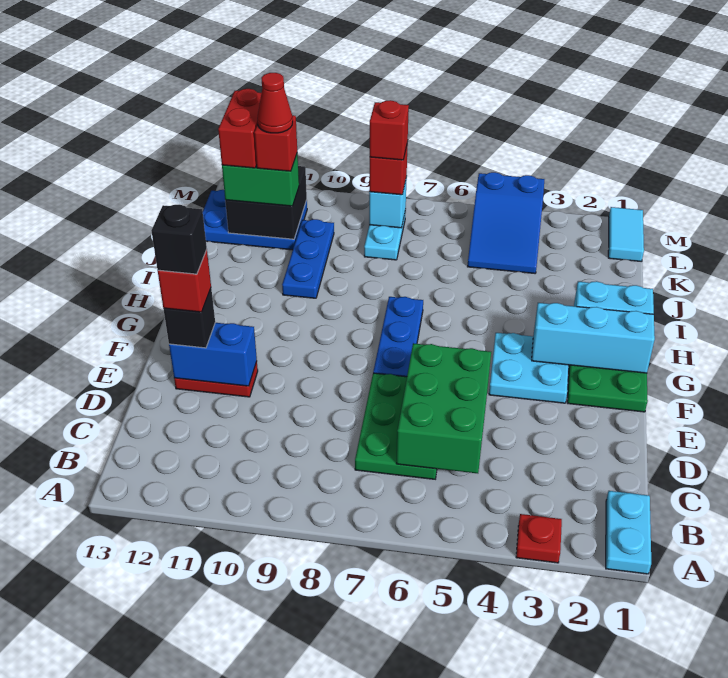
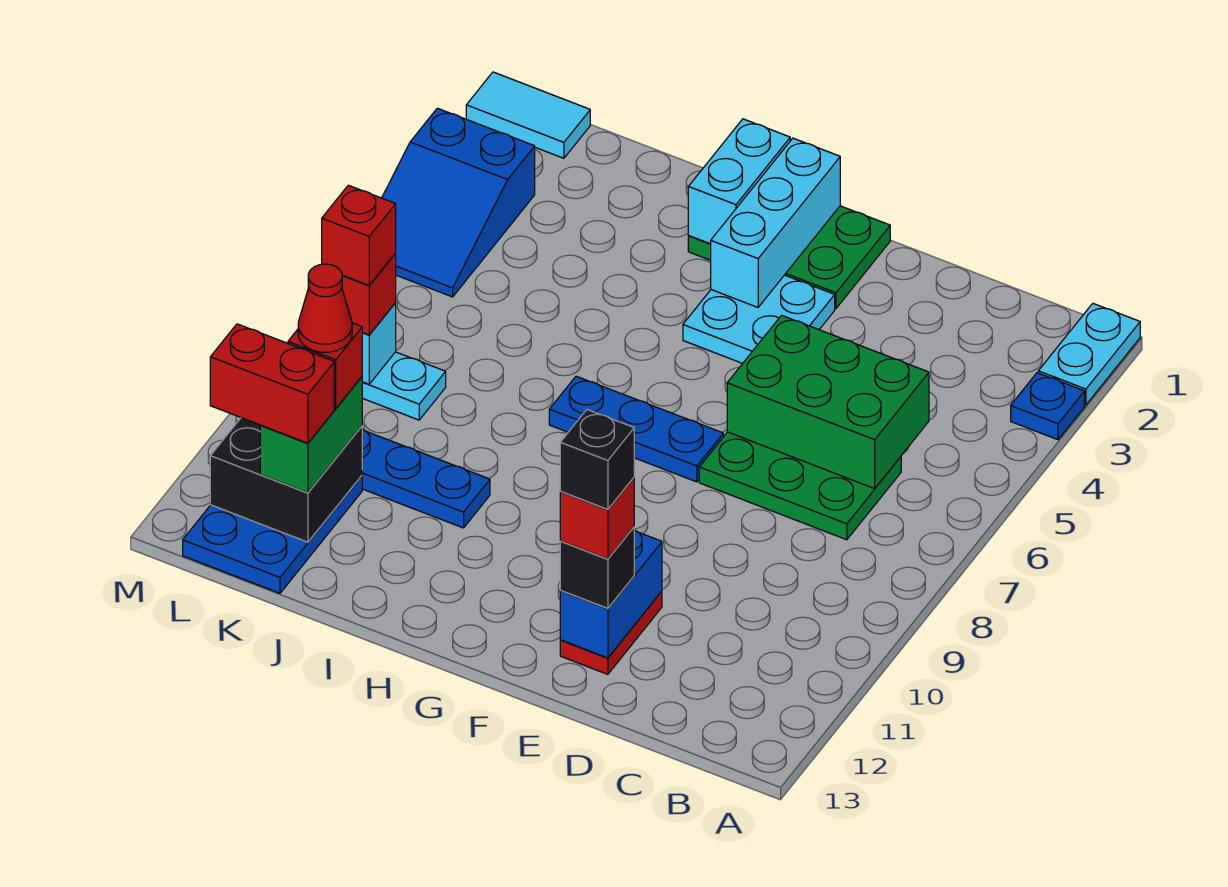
cyan 1x2 plate [606,491,651,574] -> cyan 1x2 plate turned to [1038,304,1140,405]
red 1x1 plate [516,514,562,563] -> blue 1x1 plate [1011,373,1085,440]
blue 2x3 slope [467,172,545,273] -> blue 2x3 slope turned to [382,108,535,297]

